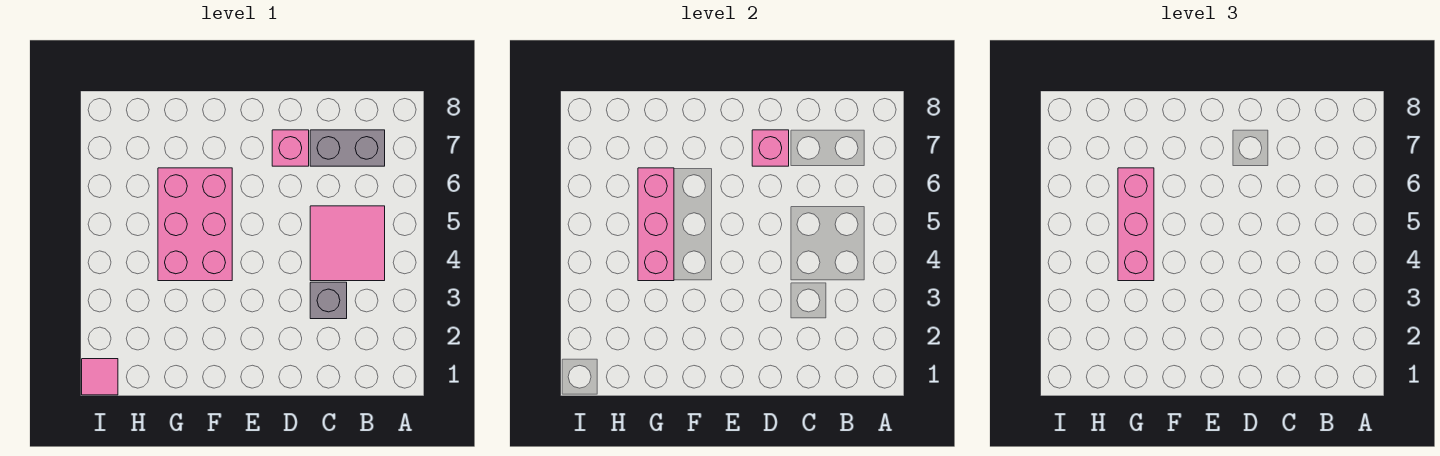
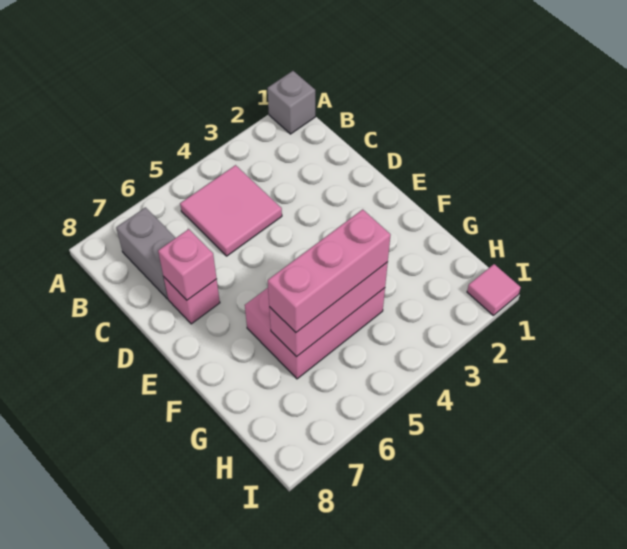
grey 1x1 brick [310,282,347,319] -> grey 1x1 brick moved to [268,71,315,134]

